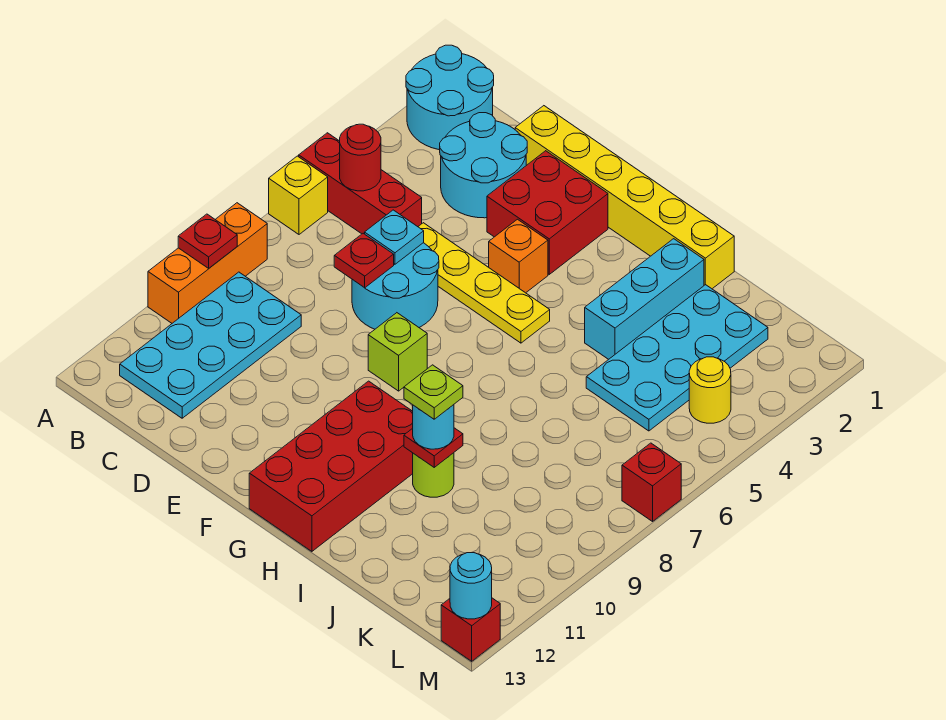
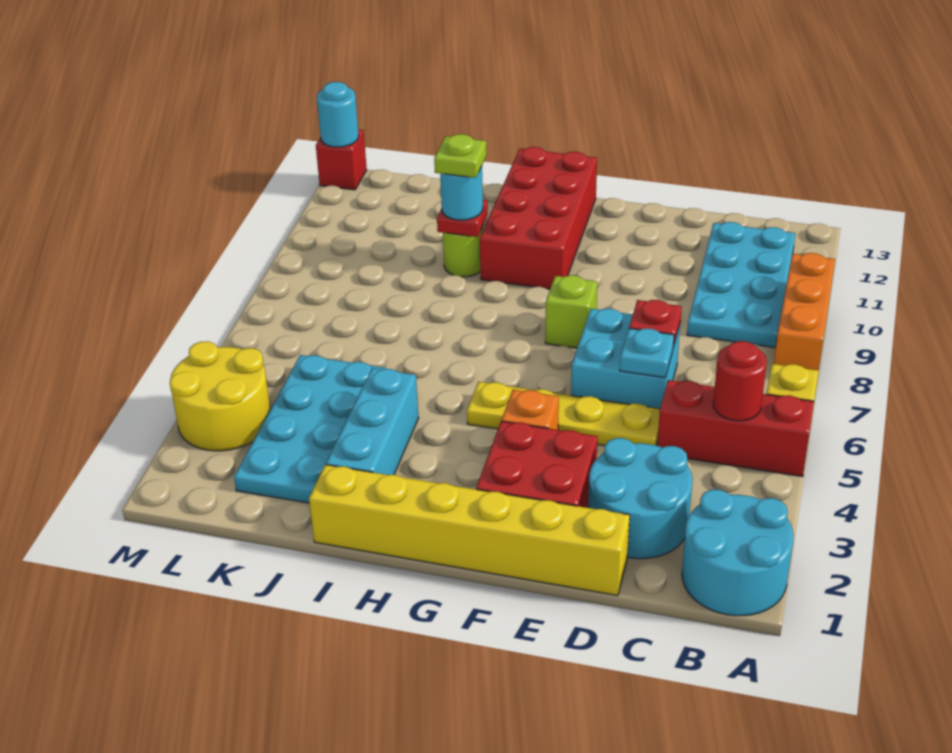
red 1x1 plate [178,214,237,268] -> none
cyan 2x2 round brick [352,243,439,329] -> cyan 2x2 brick [571,309,680,409]
yellow 1x1 round brick [689,357,731,423] -> yellow 2x2 round brick [170,341,270,451]
red 1x1 brick [622,443,681,521] -> none

